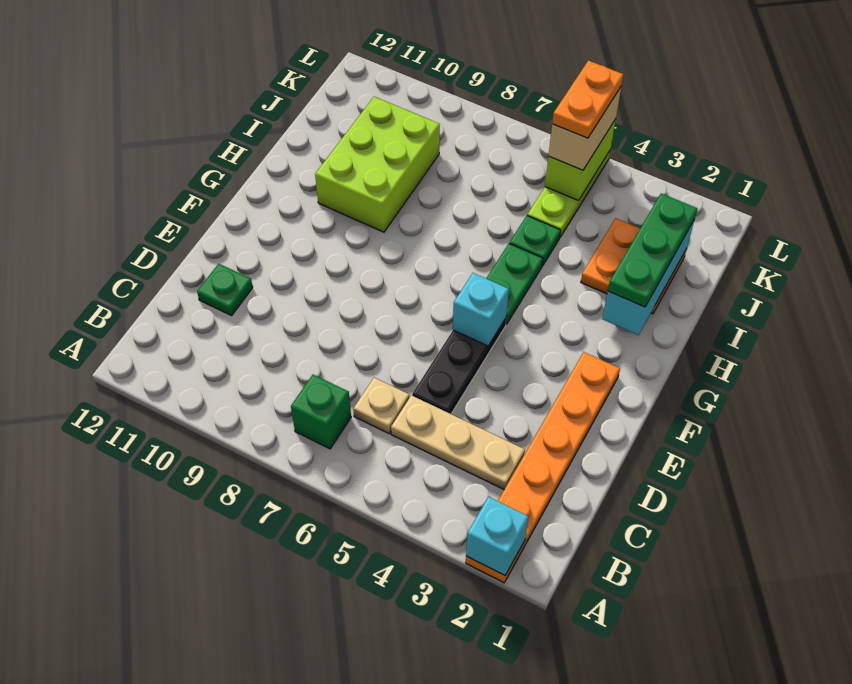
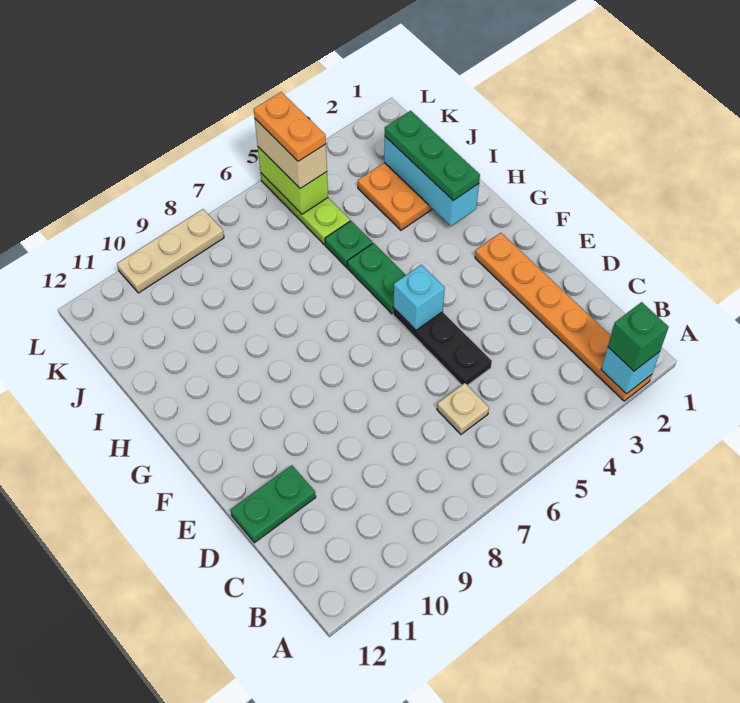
green 1x1 brick [291,375,351,449] -> green 1x1 brick moved to [608,302,669,371]
tan 1x3 plate [391,395,525,489] -> tan 1x3 plate moved to [117,209,224,293]
green 1x1 plate [197,264,253,316] -> green 1x2 plate [231,465,316,543]
lime 2x3 brick [315,97,440,232] -> none

